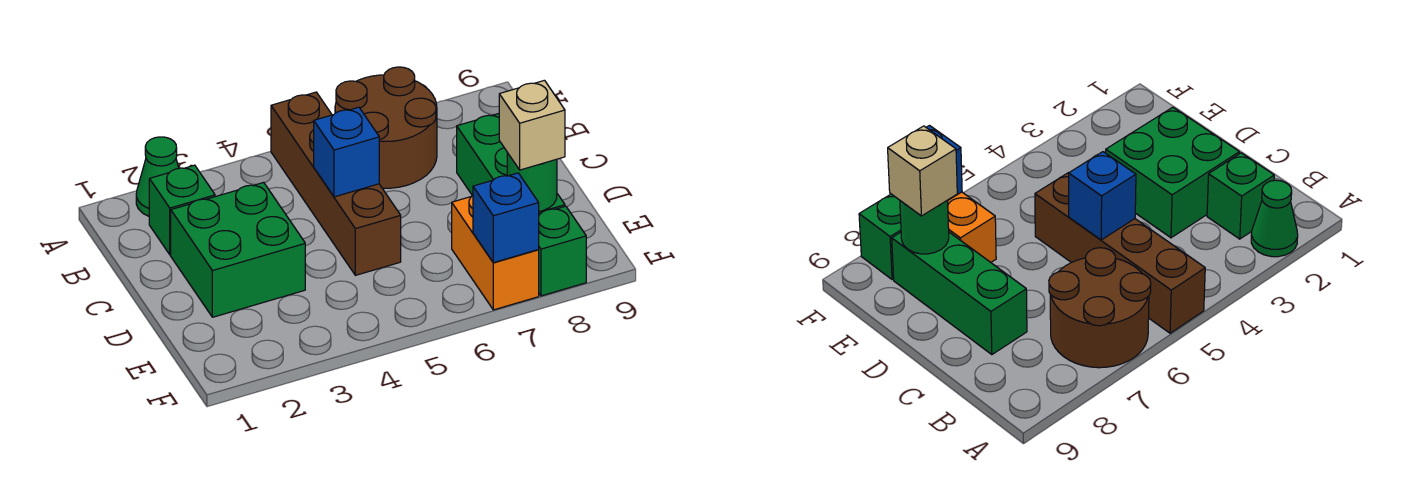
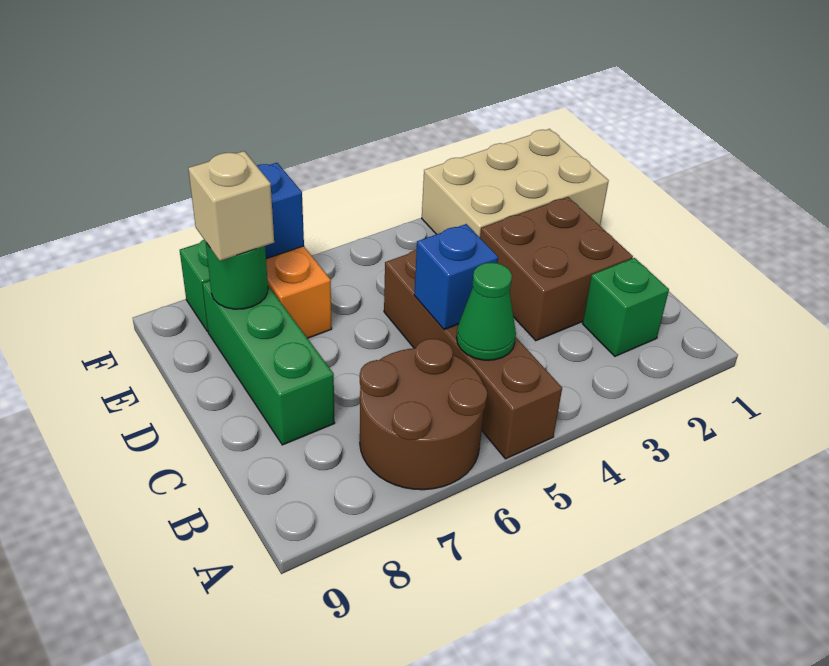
green 1x1 cone [136,137,179,216] -> green 1x1 cone moved to [457,263,516,360]
green 2x2 brick [171,182,305,317] -> brown 2x2 brick [480,197,633,341]
none -> tan 2x3 brick [422,129,609,237]

